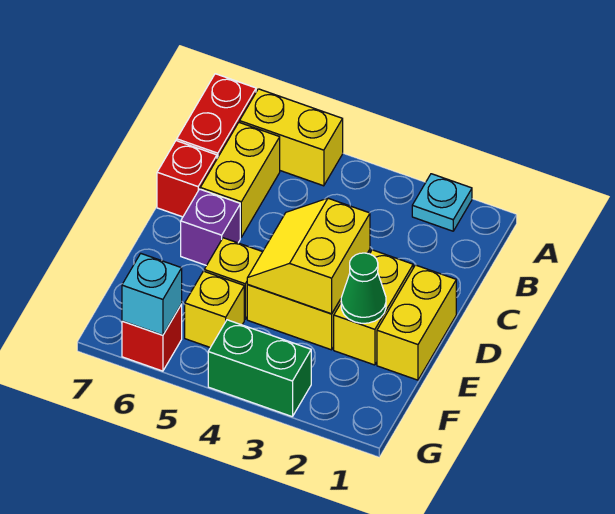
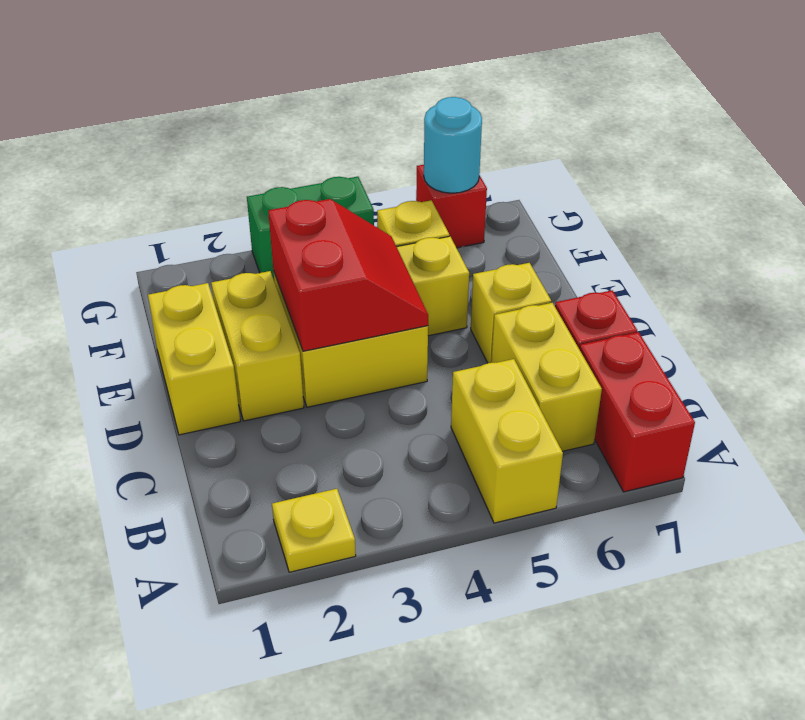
cyan 1x1 plate [412,174,472,231] -> yellow 1x1 plate [272,489,356,572]
yellow 1x2 brick [240,89,343,186] -> yellow 1x2 brick turned to [451,359,563,523]
yellow 2x2 slope [247,198,370,314] -> red 2x2 slope [268,199,428,351]
purple 1x1 brick [181,189,240,266] -> yellow 1x1 brick [471,263,551,363]
green 1x1 cone [341,253,386,323] -> none
cyan 1x1 brick [122,254,182,335] -> cyan 1x1 round brick [424,97,482,193]

